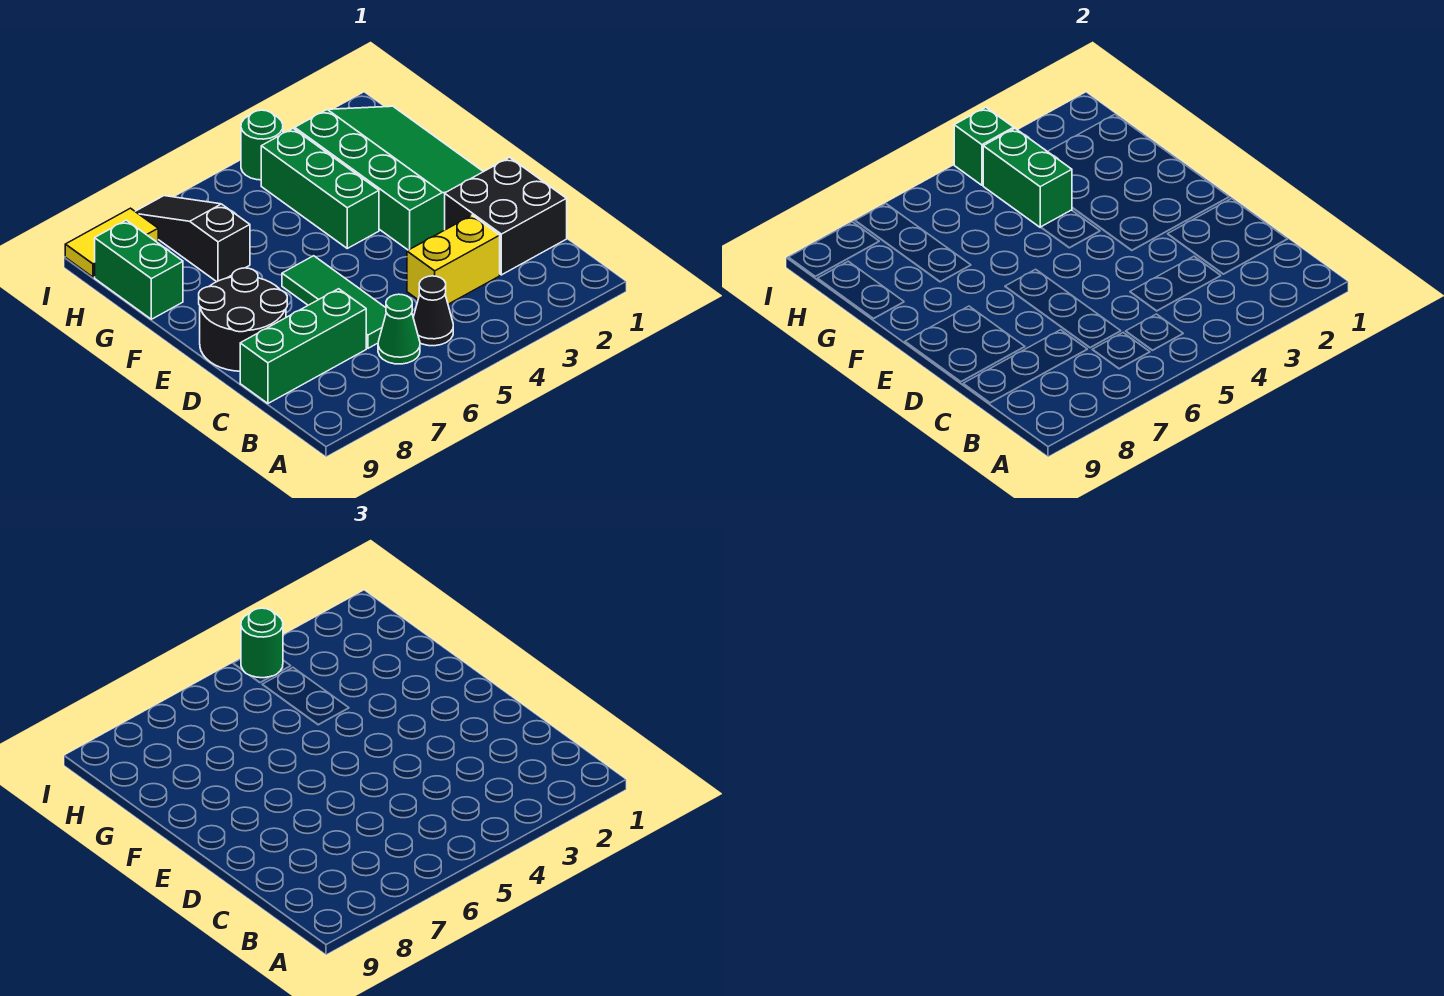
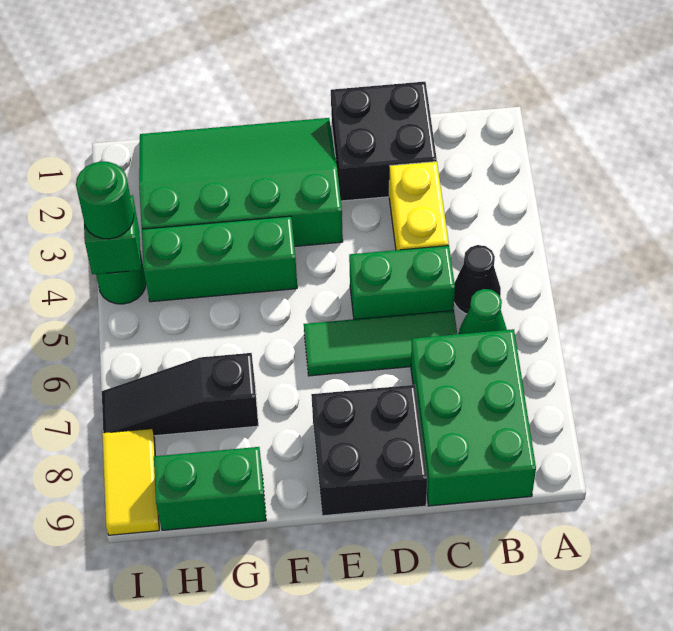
green 1x3 brick [240,289,366,403] -> green 2x3 brick [411,329,536,506]
black 2x2 round brick [199,268,287,371] -> black 2x2 brick [311,385,427,516]
green 1x2 brick [983,129,1072,227] -> green 1x2 brick moved to [349,246,455,319]

